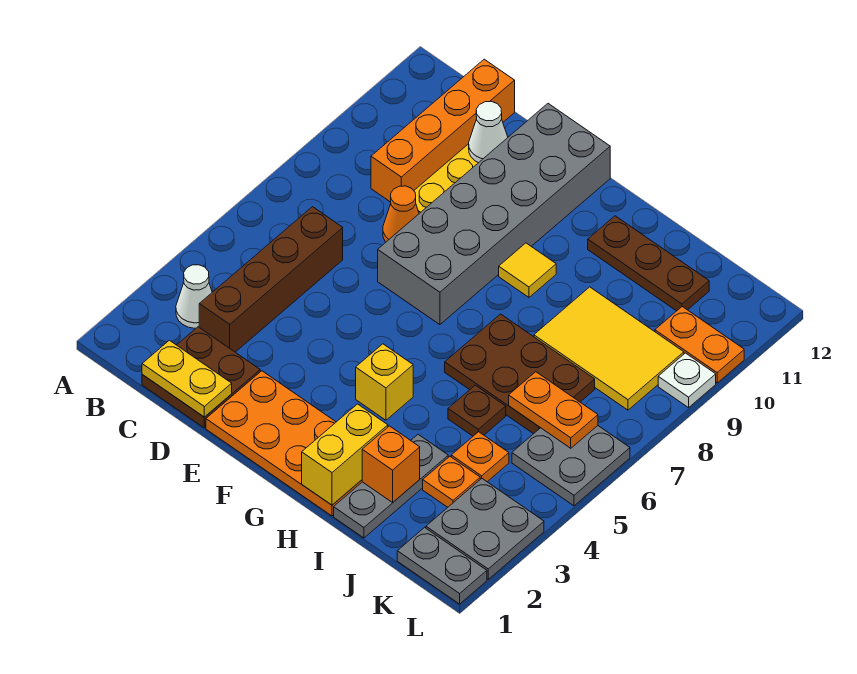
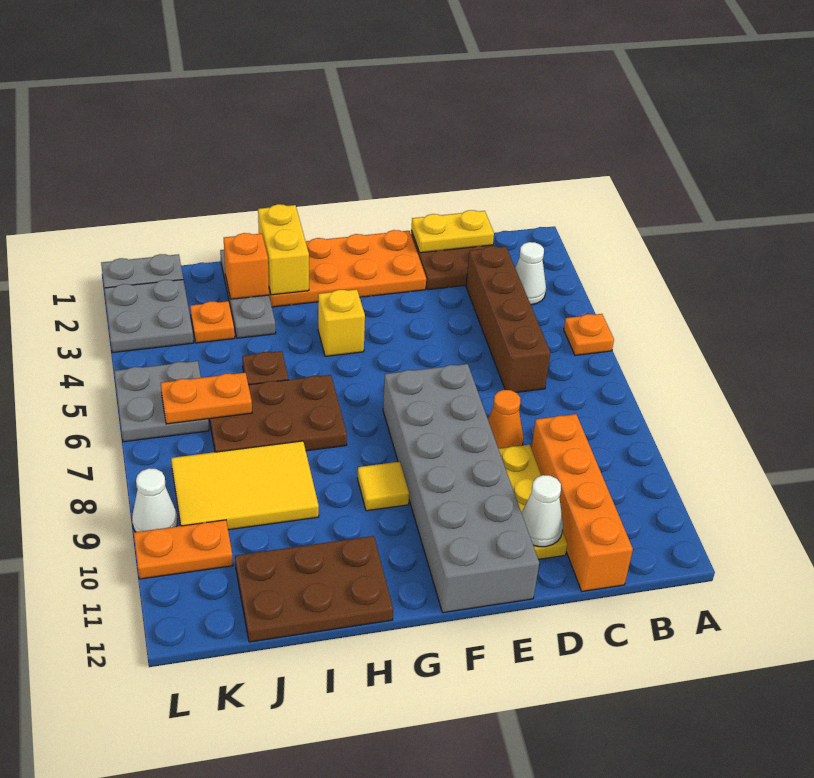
brown 1x3 plate [588,216,709,311] -> brown 2x3 plate [235,536,393,642]
orange 1x1 plate [451,432,509,482] -> orange 1x1 plate moved to [564,314,614,355]
white 1x1 plate [658,353,716,408] -> white 1x1 cone [132,468,177,532]

